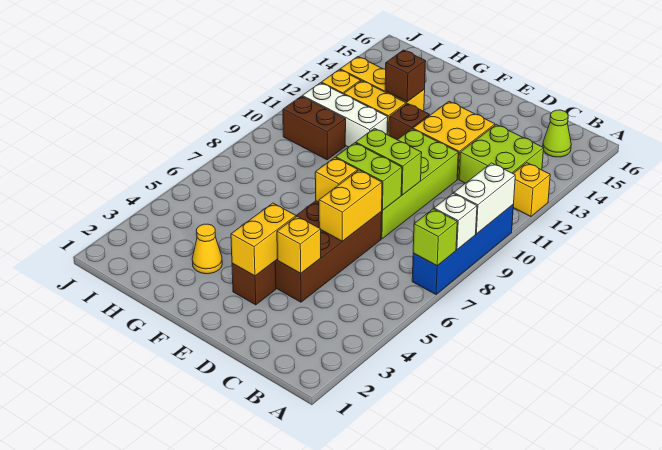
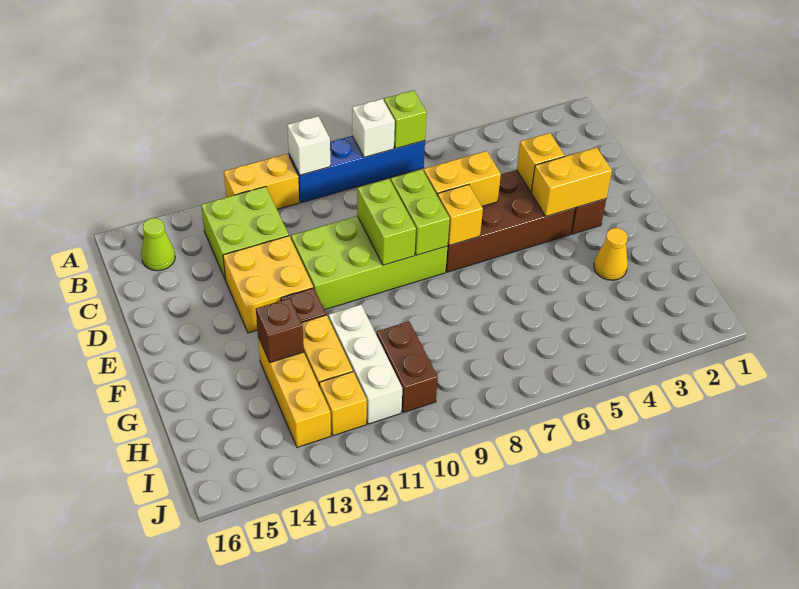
white 1x2 brick [454,163,515,234] -> white 1x1 brick [287,116,330,175]
yellow 1x1 brick [513,163,550,217] -> yellow 1x2 brick [224,154,299,209]

